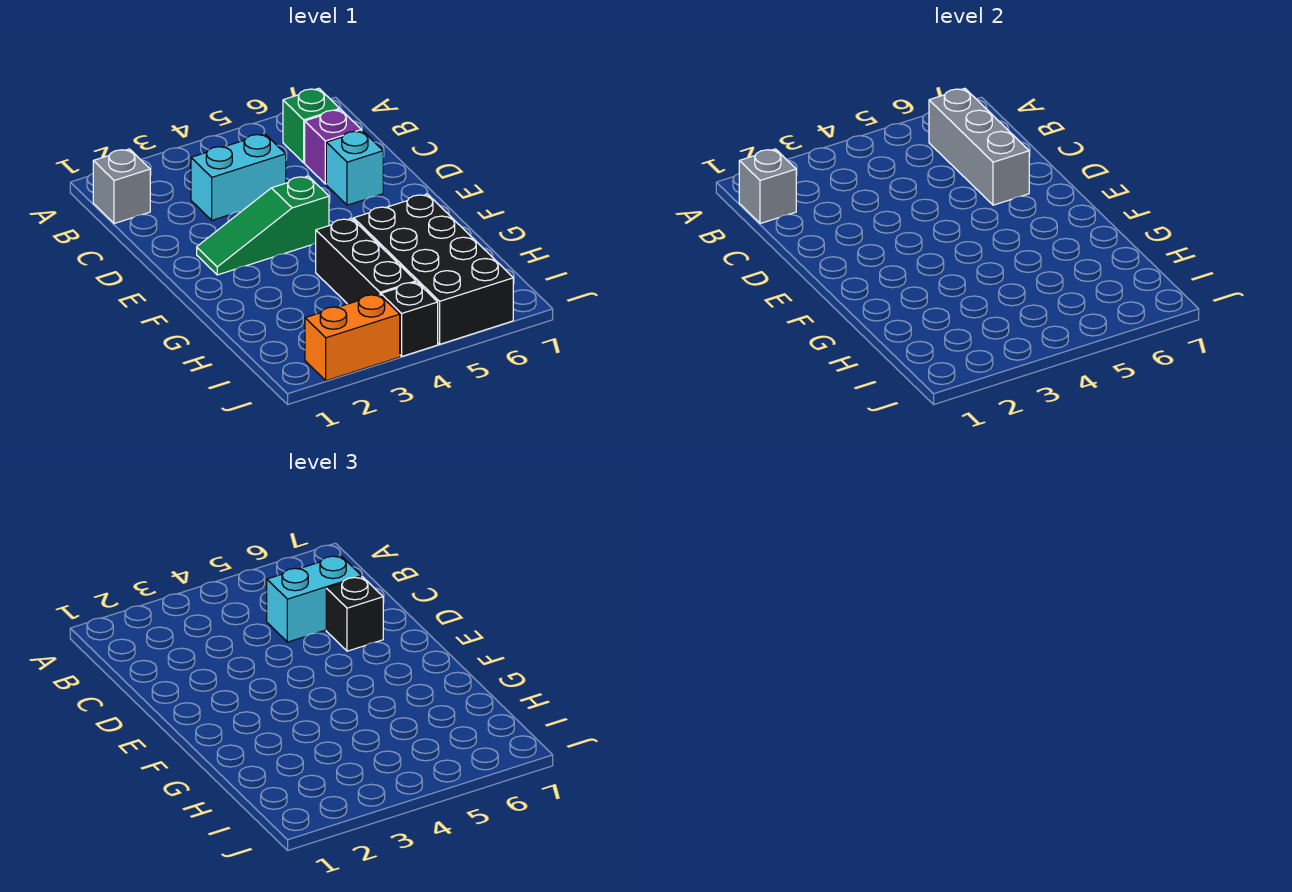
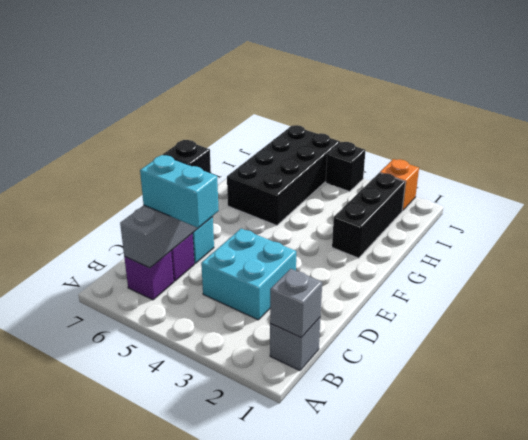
green 1x1 brick [283,88,340,163] -> purple 1x1 brick [124,251,174,300]
cyan 1x2 brick [191,134,286,220] -> cyan 2x2 brick [201,229,296,320]
green 1x3 slope [197,176,329,275] -> none
black 1x3 brick [316,218,416,304] -> black 1x3 brick moved to [332,173,406,258]
orange 1x2 brick [305,294,400,381] -> orange 1x1 brick [380,159,419,211]

